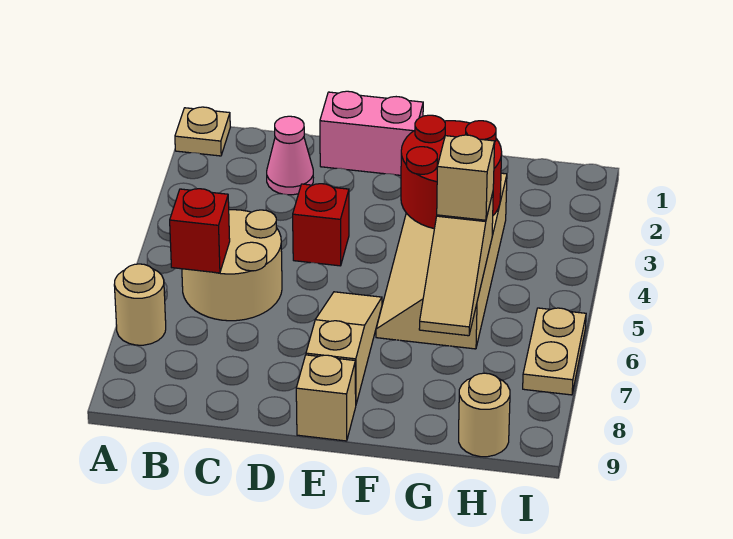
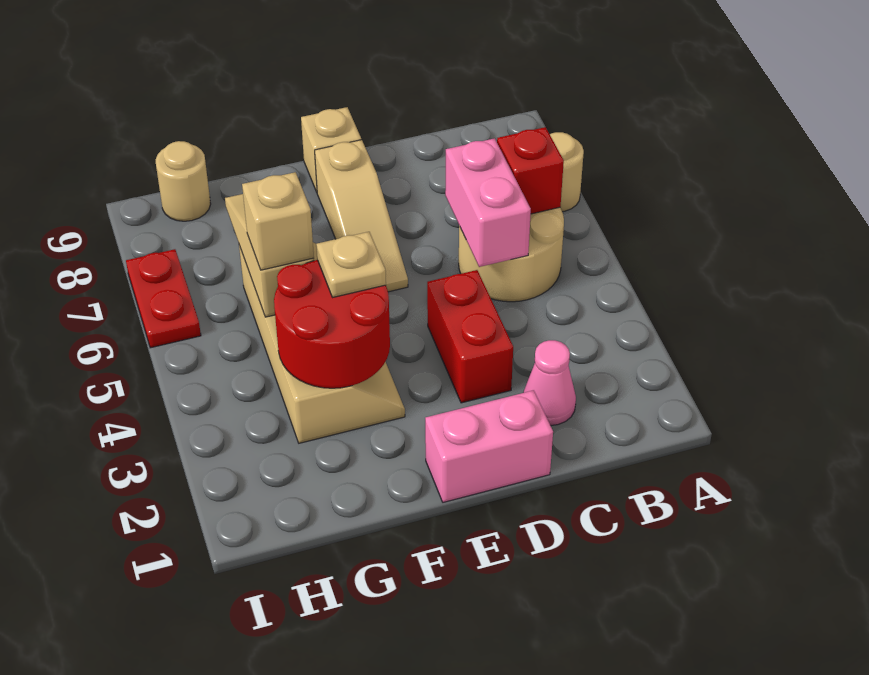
tan 1x1 plate [175,107,230,156] -> tan 1x1 plate moved to [316,232,386,297]
none -> pink 1x2 brick [445,138,531,267]
red 1x1 brick [293,184,349,266] -> red 1x2 brick [427,270,513,403]
tan 1x2 plate [523,308,586,395] -> red 1x2 plate [126,249,201,348]

